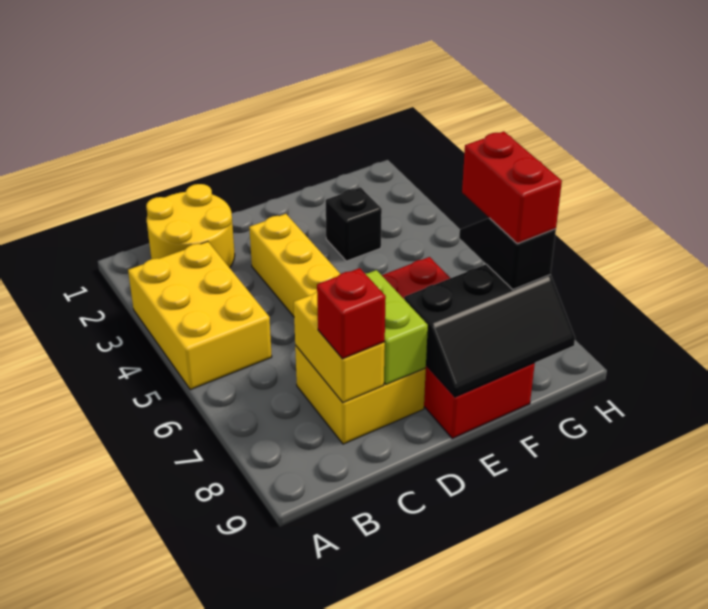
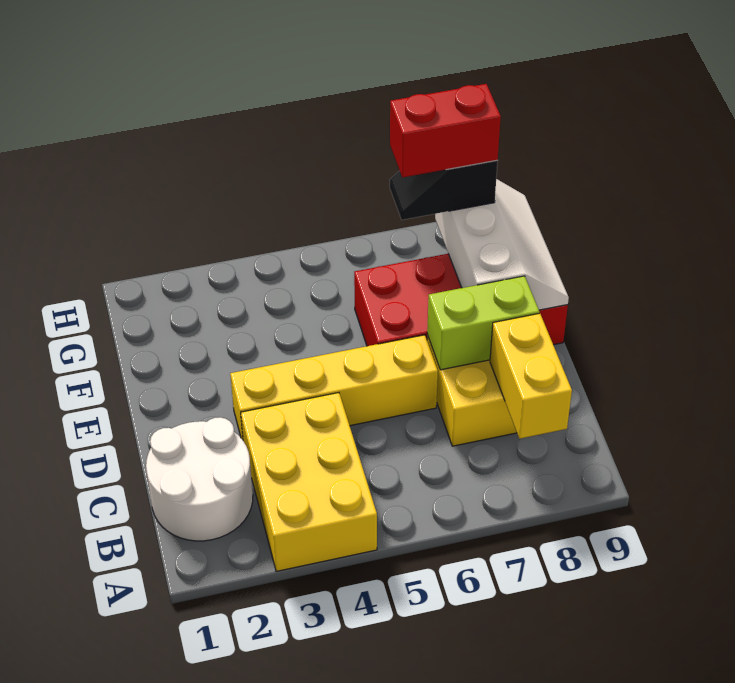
yellow 2x3 brick [128,241,272,390] -> yellow 2x3 brick turned to [241,393,377,571]
yellow 2x2 round brick [146,184,235,268] -> white 2x2 round brick [146,417,253,541]
yellow 1x2 brick [294,292,385,403] -> yellow 1x2 brick turned to [490,313,572,439]
red 1x1 brick [317,268,386,359] -> none
black 2x3 slope [404,264,575,397] -> white 2x3 slope [435,179,569,310]
black 1x1 brick [326,187,382,261] -> none

